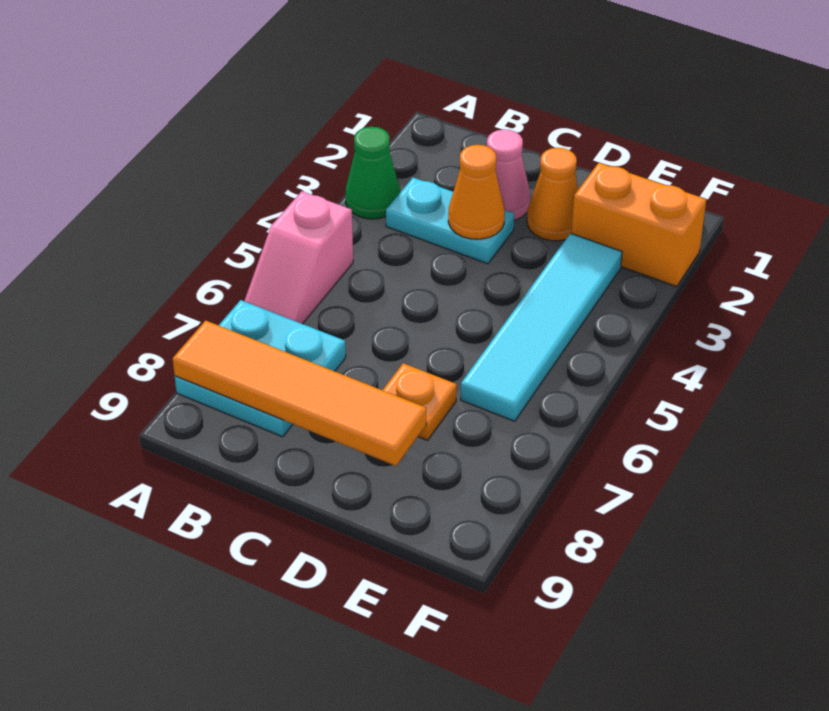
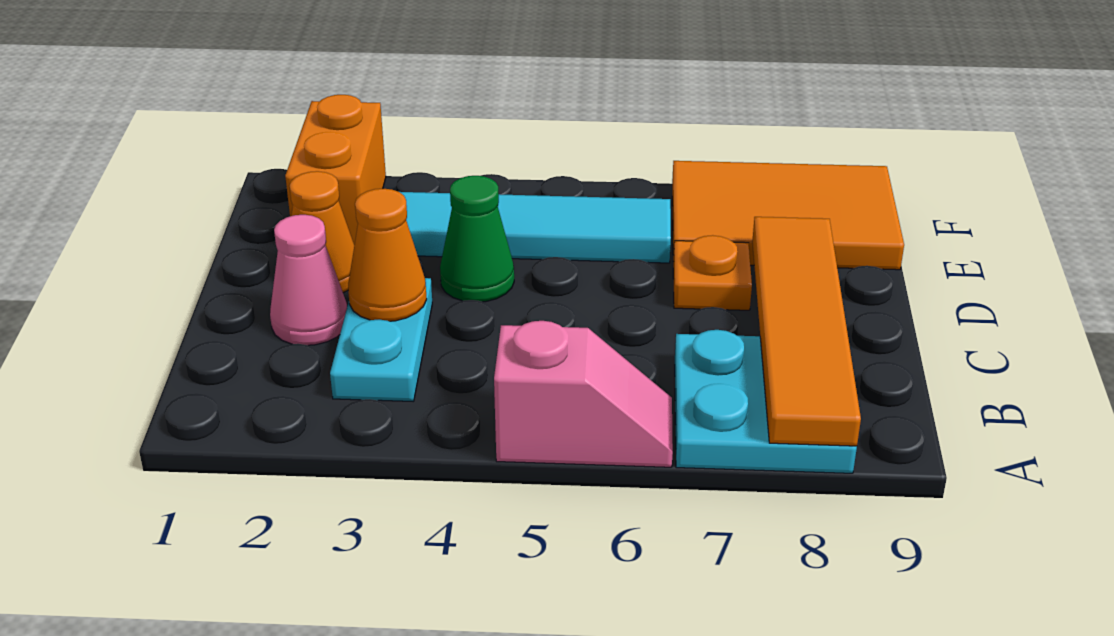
green 1x1 cone [345,127,400,219] -> green 1x1 cone moved to [440,176,514,302]
none -> orange 2x3 tile [672,161,904,270]

